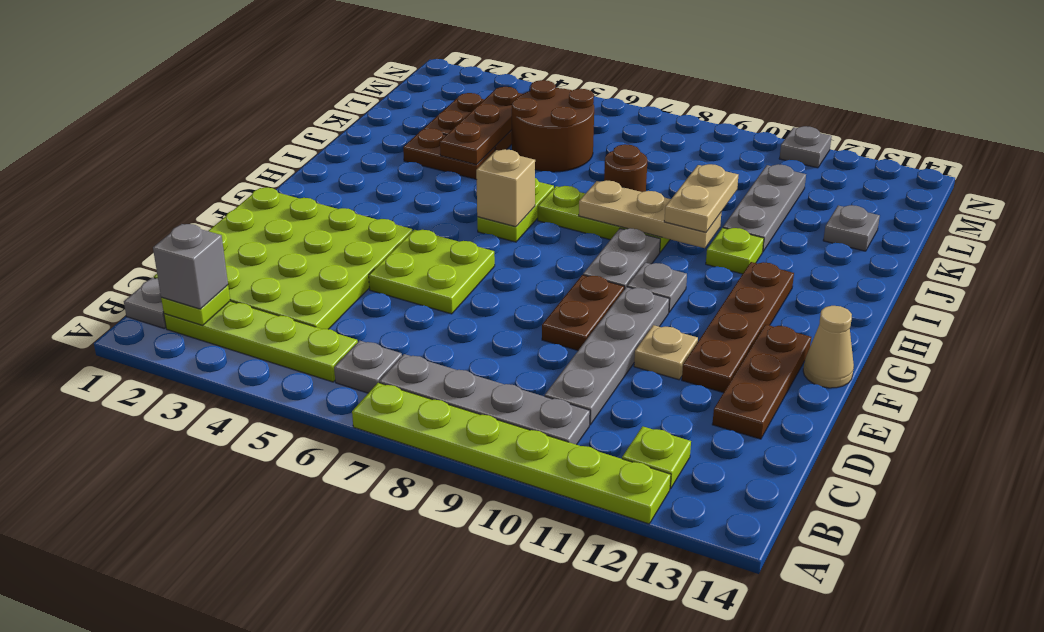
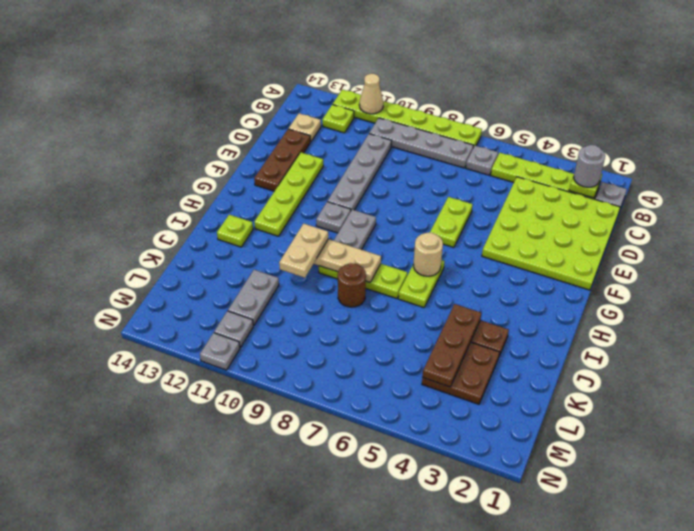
grey 1x1 brick [153,224,228,309] -> grey 1x1 round brick [574,145,605,187]
lime 2x2 plate [369,230,495,314] -> lime 1x2 plate [430,197,473,248]
brown 1x2 plate [542,275,624,350] -> none
tan 1x1 plate [634,325,698,380] -> tan 1x1 plate moved to [289,113,321,142]
brown 1x4 plate [682,262,794,393] -> lime 1x4 plate [254,152,323,236]
tan 1x1 cone [803,306,854,388] -> tan 1x1 cone moved to [359,74,383,114]
tan 1x1 brick [476,149,535,227] -> tan 1x1 round brick [413,233,443,276]
lime 1x1 plate [706,228,764,274] -> lime 1x1 plate moved to [217,215,253,247]
grey 1x3 plate [723,164,806,251] -> grey 1x2 plate [228,270,279,326]
brown 2x2 round brick [512,80,594,172] -> none
grey 1x1 plate [823,205,880,251] -> grey 1x1 plate moved to [214,311,253,348]

